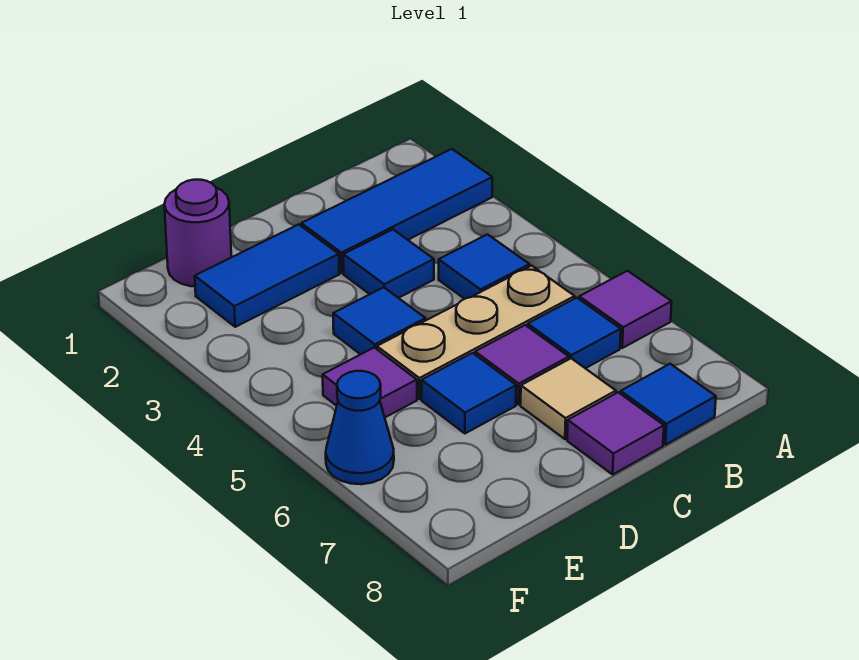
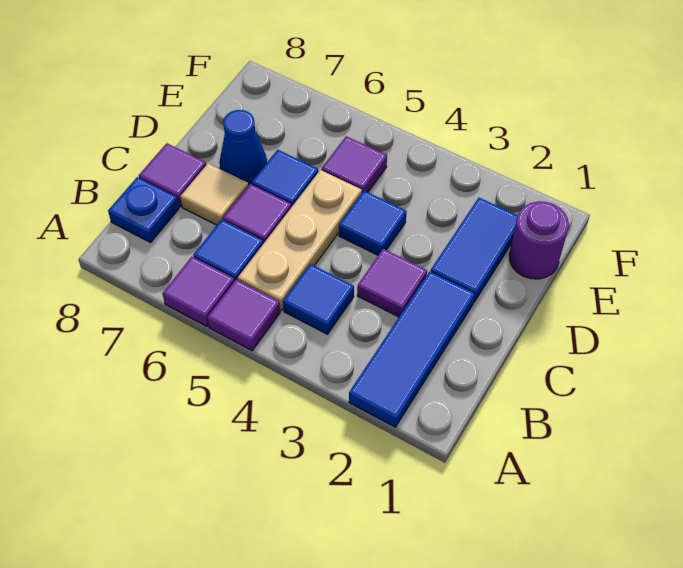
none -> purple 1x1 tile [207,280,280,351]
blue 1x1 tile [621,364,716,445] -> blue 1x1 plate [108,177,179,243]
blue 1x1 tile [343,230,434,298] -> purple 1x1 tile [357,249,427,317]
blue 1x1 cone [326,371,394,484] -> blue 1x1 cone moved to [219,110,267,185]

